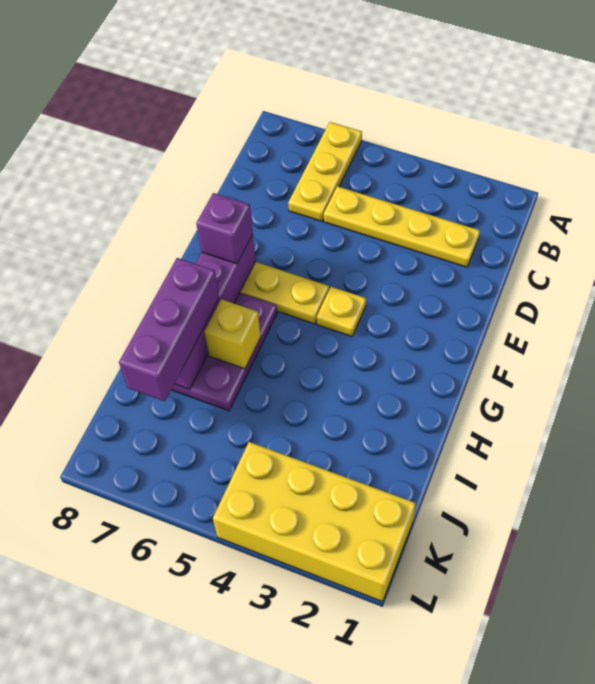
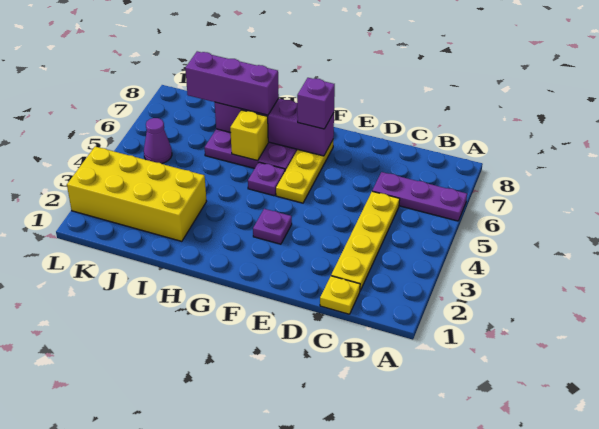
yellow 1x3 plate [288,122,362,221] -> purple 1x3 plate [372,172,467,221]
none -> purple 1x1 plate [253,209,292,244]
yellow 1x1 plate [317,287,366,337] -> yellow 1x1 plate moved to [320,276,360,314]
none -> purple 1x1 plate [248,162,285,196]
yellow 2x4 brick [213,442,416,602] -> yellow 2x4 brick turned to [67,147,207,241]
none -> purple 1x1 cone [144,118,172,164]

